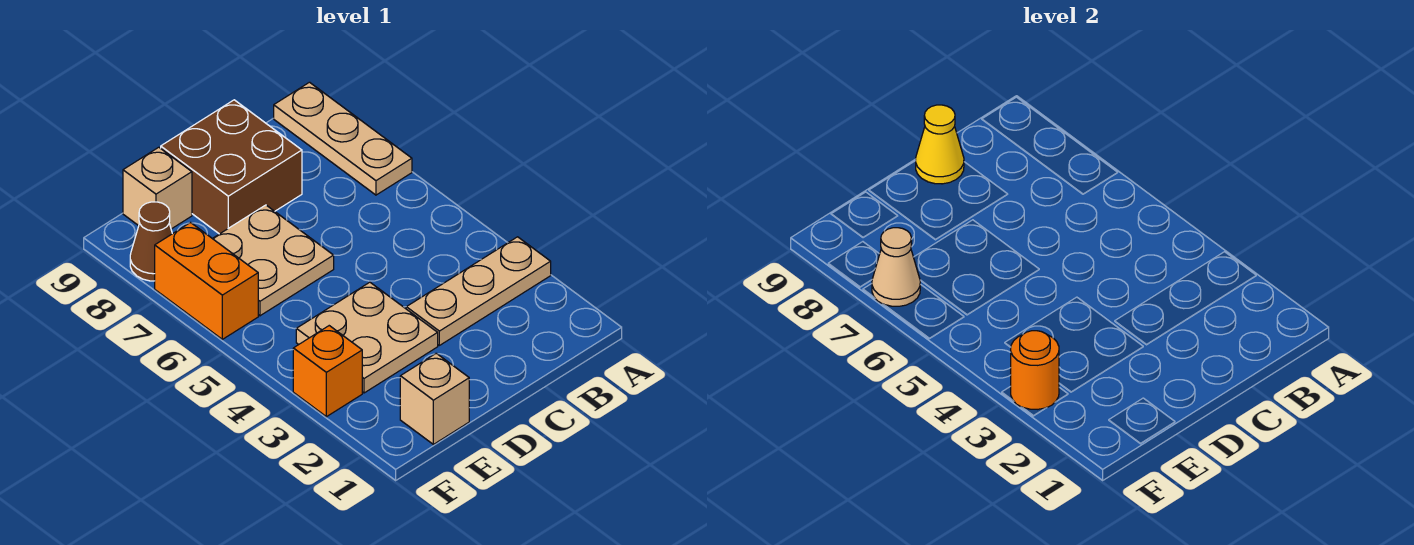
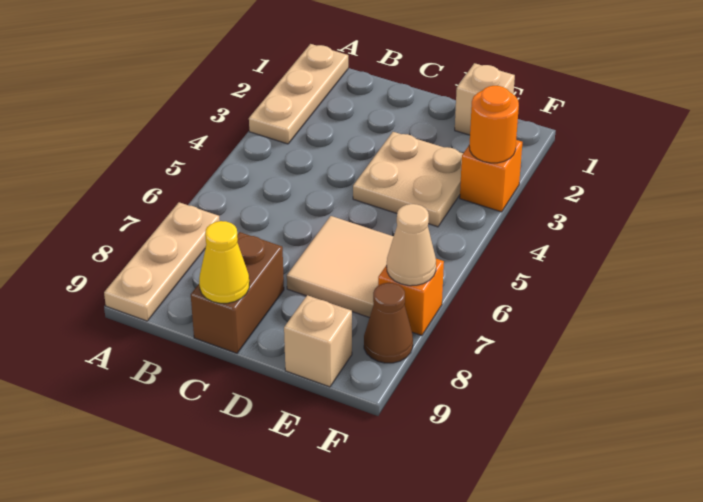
tan 1x3 plate [406,237,551,345] -> tan 1x3 plate turned to [249,44,348,144]
brown 2x2 brick [161,100,302,234] -> brown 1x2 brick [191,232,284,353]
tan 2x2 plate [212,205,334,316] -> tan 2x2 tile [287,216,394,318]
orange 1x2 brick [155,223,258,339] -> orange 1x1 brick [378,259,444,336]

